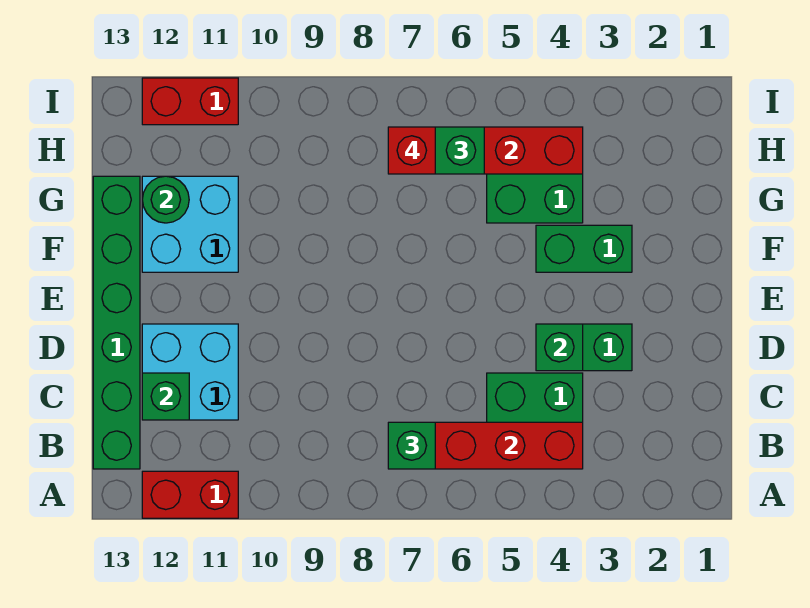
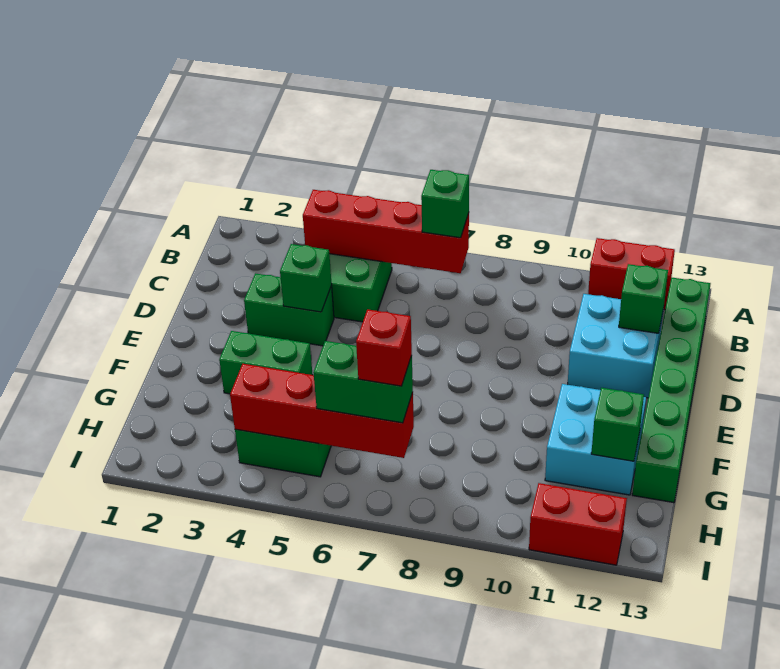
green 1x1 round brick [142,176,189,223] -> green 1x1 brick [591,388,644,461]

